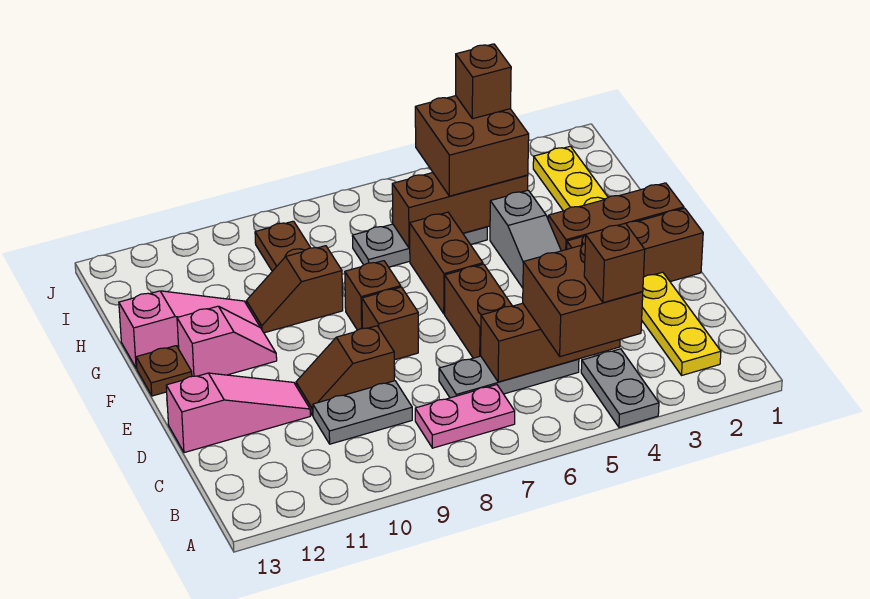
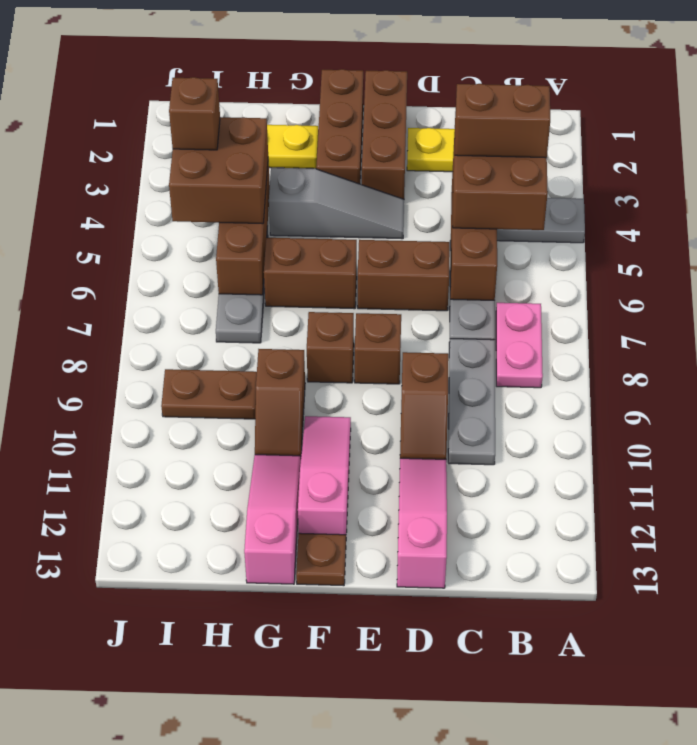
brown 1x1 brick [584,223,645,303] -> brown 1x2 brick [455,84,550,158]
grey 1x2 plate [313,381,412,444] -> grey 1x3 plate [448,339,495,465]
pink 1x2 slope [177,306,277,376] -> pink 1x3 slope [298,416,351,535]

